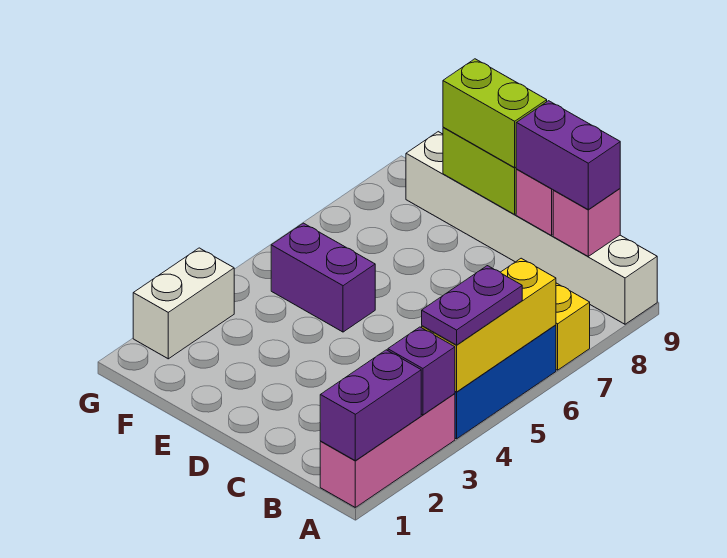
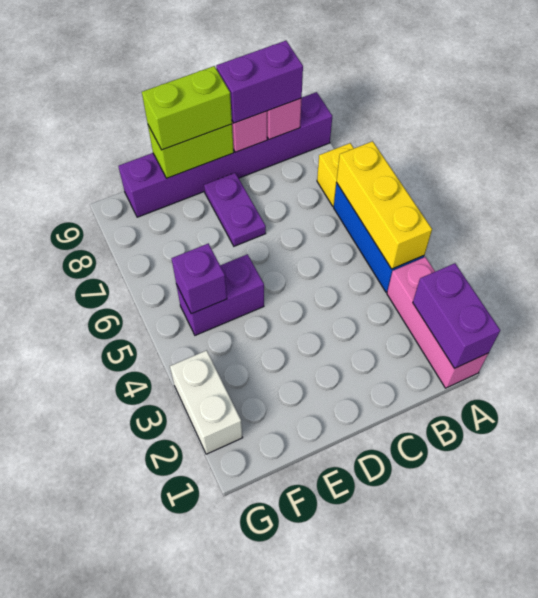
purple 1x1 brick [388,327,455,415] -> purple 1x1 brick moved to [171,244,227,314]
purple 1x2 plate [422,266,522,345] -> purple 1x2 plate moved to [204,173,266,246]
white 1x6 brick [406,132,657,324] -> purple 1x6 brick [118,92,332,217]

